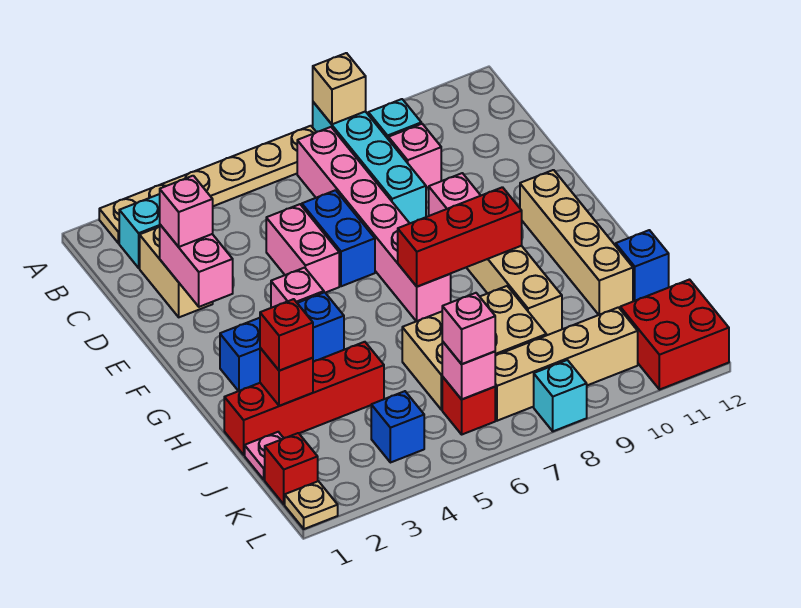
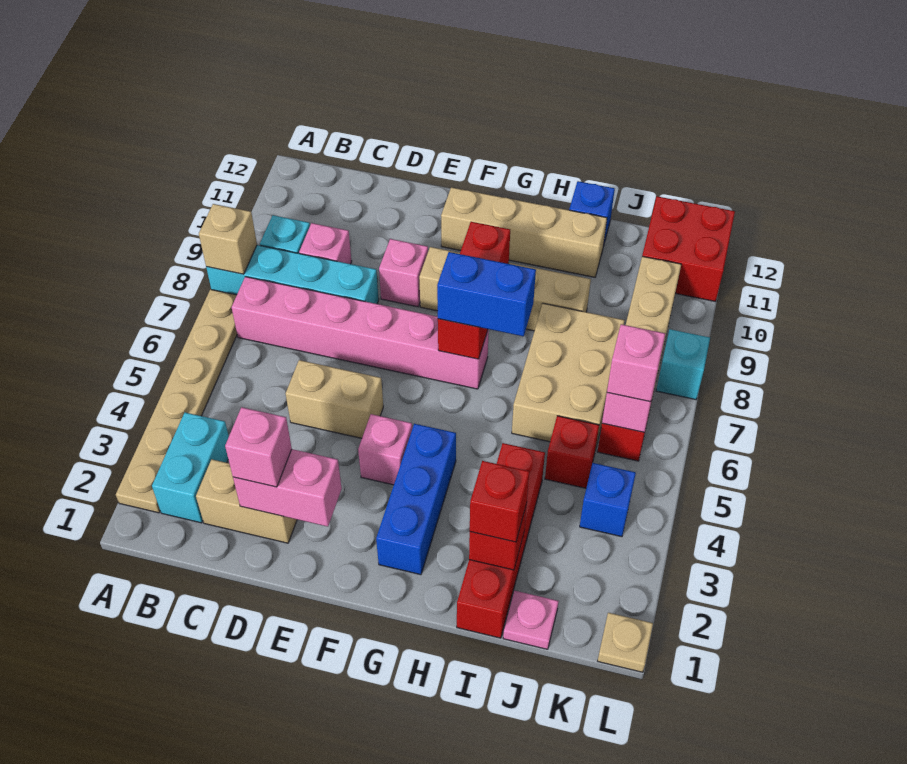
pink 1x2 brick [266,204,339,293] -> tan 1x2 brick [286,360,383,438]
blue 1x2 brick [302,190,375,286] -> blue 1x2 brick moved to [437,252,536,336]
red 1x1 brick [265,433,318,504] -> red 1x1 brick moved to [545,416,599,488]

